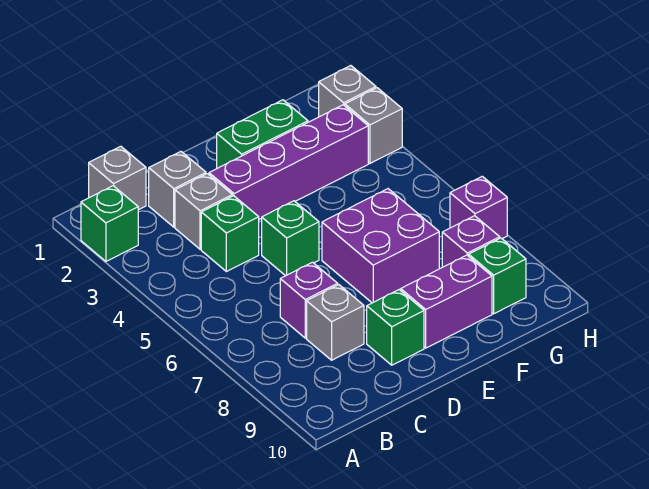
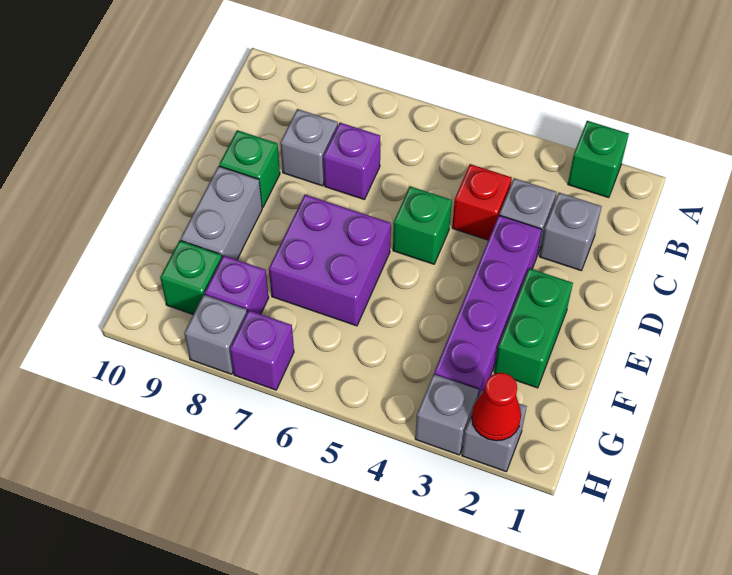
grey 1x1 brick [89,146,146,210] -> grey 1x1 brick moved to [184,295,247,374]
green 1x1 brick [201,196,259,272] -> red 1x1 brick [452,164,512,240]
purple 1x2 brick [400,255,492,348] -> grey 1x2 brick [181,166,262,260]
none -> red 1x1 cone [472,373,521,441]

